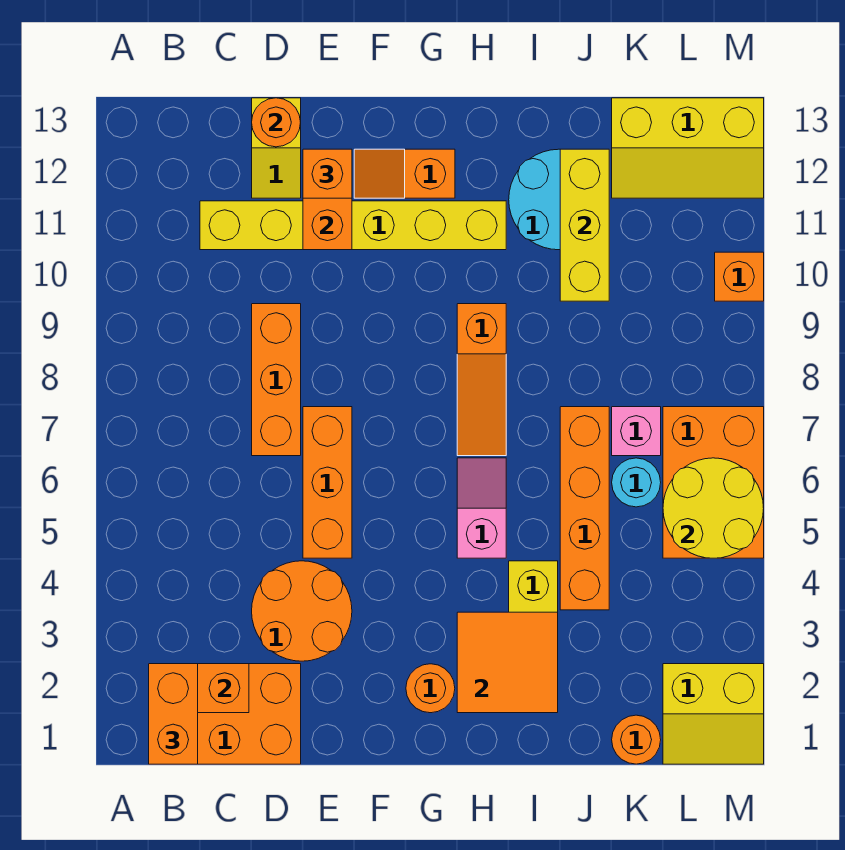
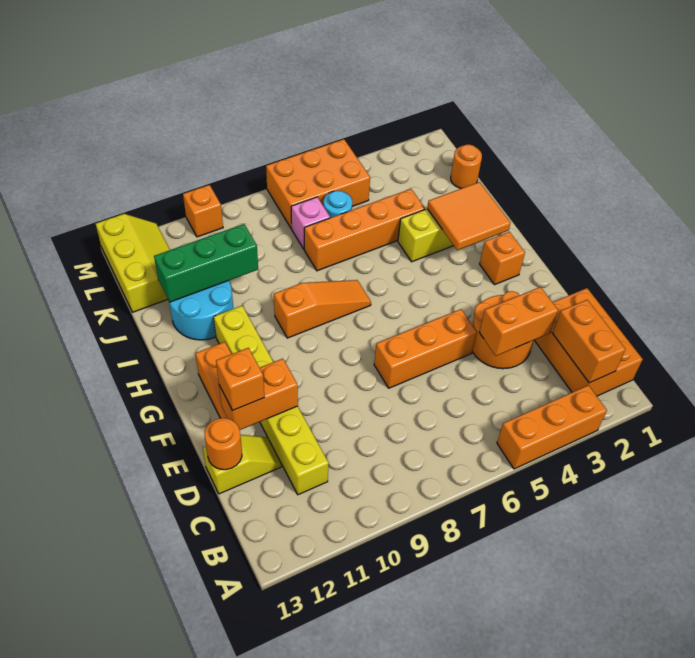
orange 1x2 brick [149,664,198,764] -> orange 1x2 brick moved to [479,287,558,356]
orange 1x3 brick [252,304,301,456] -> orange 1x3 brick moved to [497,385,607,469]
orange 1x1 round brick [406,664,455,713] -> orange 1x1 brick [480,232,525,285]
pink 1x2 slope [457,458,506,558] -> none
yellow 1x3 brick [560,149,609,301] -> green 1x3 brick [154,224,258,302]
yellow 2x2 slope [663,664,764,764] -> none
yellow 2x2 round brick [663,458,764,558] -> none

